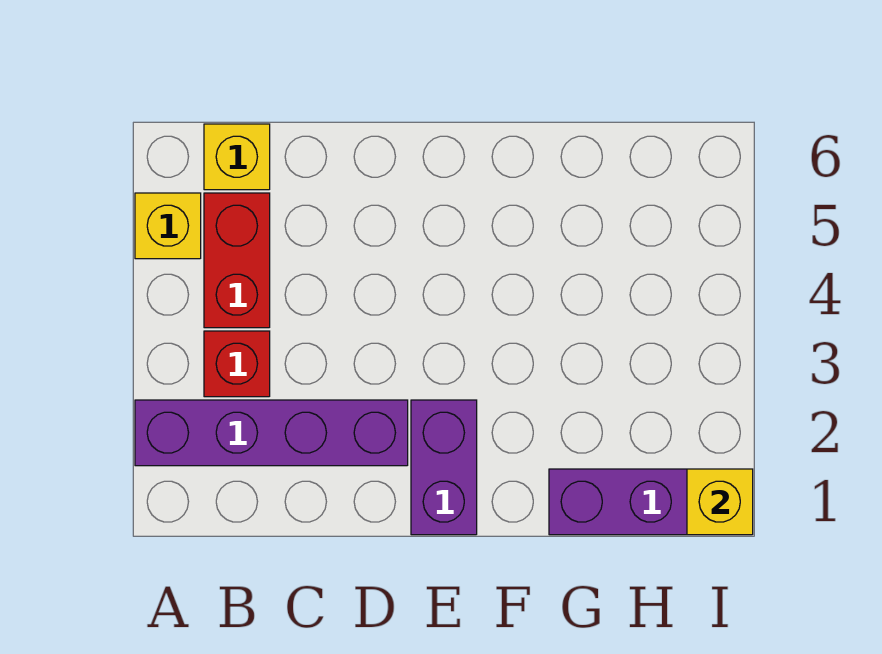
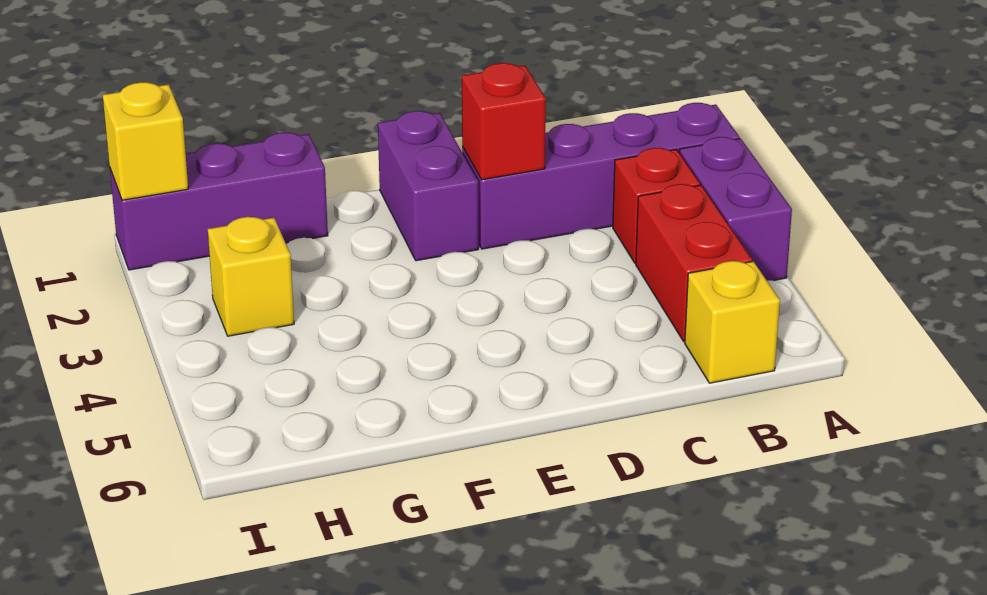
none -> purple 1x2 brick [680,137,792,281]
yellow 1x1 brick [135,193,201,259] -> yellow 1x1 brick moved to [208,217,294,336]
none -> red 1x1 brick [462,63,546,180]

